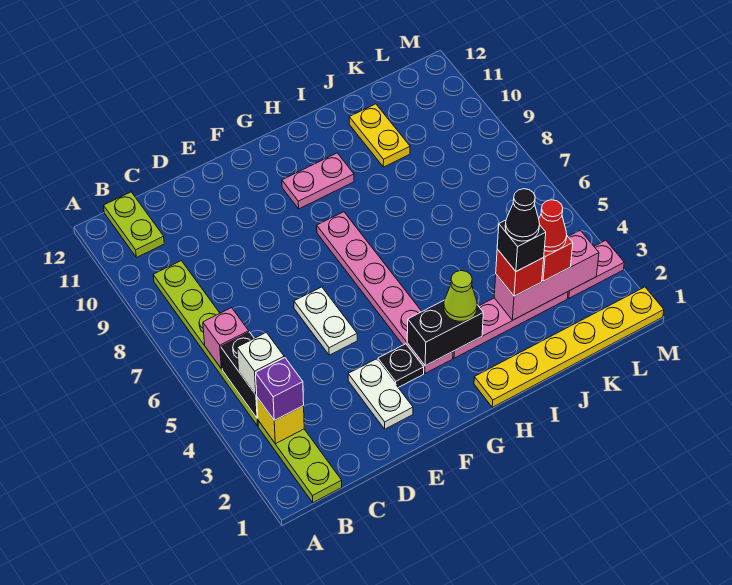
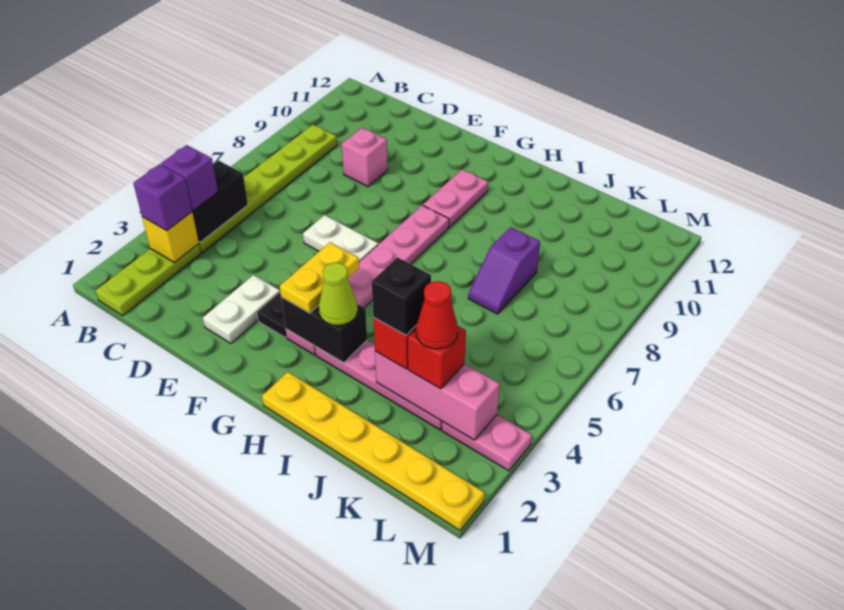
white 1x1 brick [237,332,284,395] -> purple 1x1 brick [161,145,218,210]
pink 1x1 brick [203,308,249,369] -> pink 1x1 brick moved to [342,128,388,186]
lime 1x2 plate [104,192,164,258] -> none
white 1x2 plate [294,287,357,355] -> white 1x2 plate turned to [303,215,378,262]
pink 1x2 plate [282,153,354,209] -> pink 1x2 plate turned to [423,170,488,227]
black 1x1 cone [505,189,540,241] -> none
none -> purple 1x2 slope [468,227,540,314]
yellow 1x2 plate [349,104,410,167] -> yellow 1x2 plate moved to [280,242,359,313]

